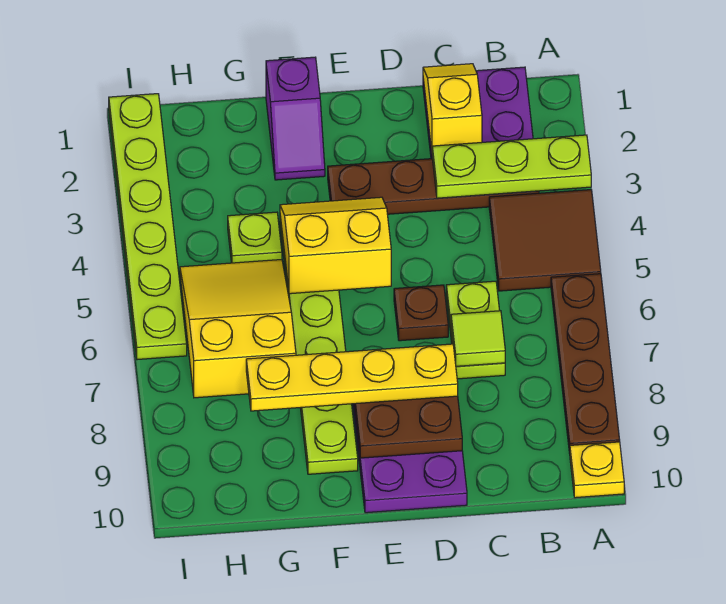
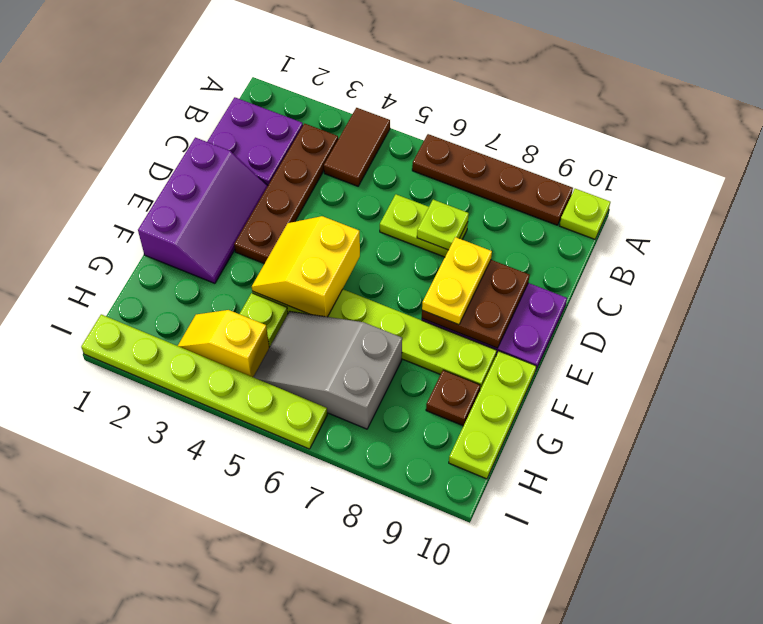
lime 1x3 plate [432,135,591,198] -> lime 1x3 plate moved to [449,351,536,479]
brown 2x2 tile [489,190,601,291] -> brown 1x2 tile [324,108,390,186]
yellow 1x1 plate [570,442,624,498] -> lime 1x1 plate [560,189,610,239]
yellow 1x2 slope [423,64,482,151] -> yellow 1x2 slope moved to [178,310,269,377]
lime 1x1 tile [451,311,505,366] -> lime 1x1 plate [417,200,469,250]
brown 1x1 plate [394,285,448,341] -> brown 1x1 plate moved to [426,370,480,426]
yellow 1x4 plate [246,344,458,411] -> yellow 1x2 plate [422,237,492,325]
purple 1x2 slope [266,57,325,180] -> purple 2x3 slope [138,137,268,283]
yellow 2x3 slope [180,260,296,398] -> grey 2x3 slope [253,311,402,429]

